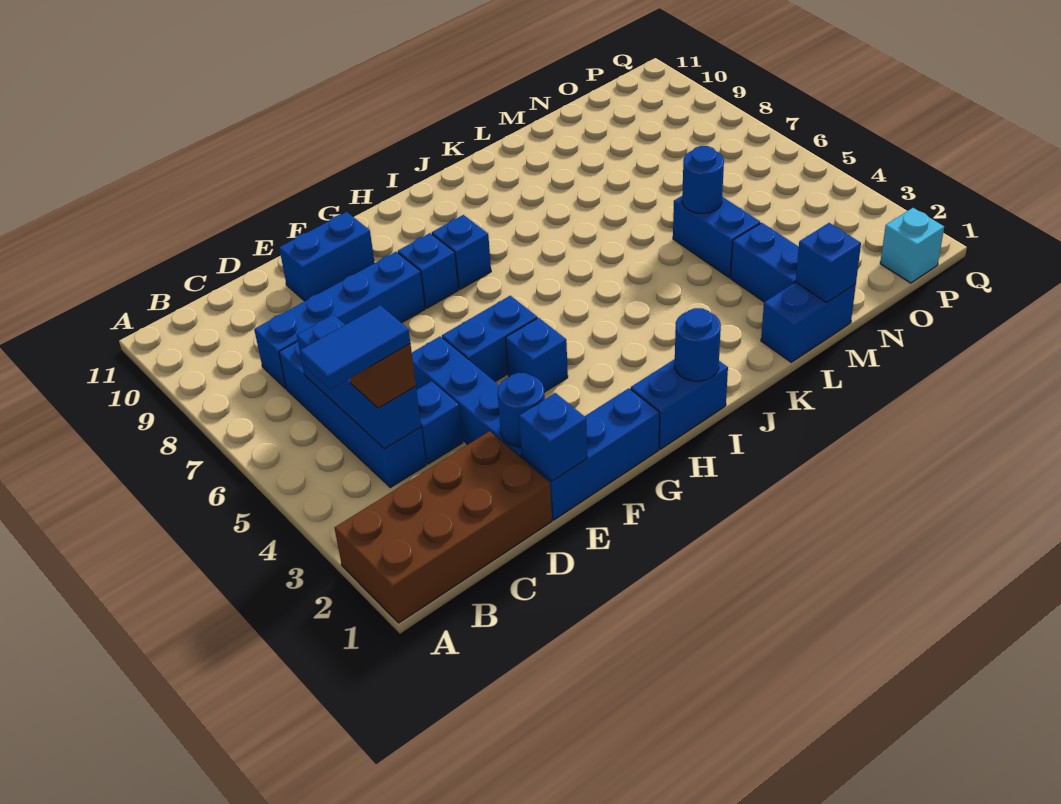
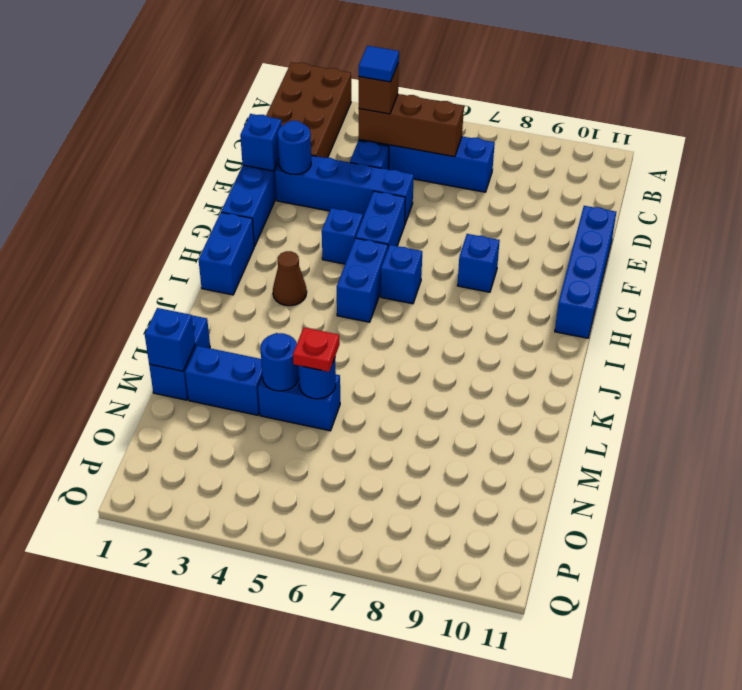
blue 1x2 tile [300,305,410,390] -> blue 1x1 tile [359,46,399,82]
blue 1x3 brick [297,315,421,449] -> brown 1x3 brick [359,94,464,157]
blue 1x4 brick [254,252,425,389] -> blue 1x4 brick moved to [555,206,616,338]
blue 1x2 brick [279,212,374,301] -> blue 1x2 brick moved to [337,238,388,322]
blue 1x1 brick [432,215,491,289] -> blue 1x1 brick moved to [381,245,422,304]
blue 1x1 round brick [675,308,721,381] -> blue 1x1 round brick moved to [260,333,299,391]
none -> brown 1x1 cone [273,251,307,306]
none -> red 1x1 plate [293,327,340,372]
cyan 1x1 brick [880,208,944,283] -> none

